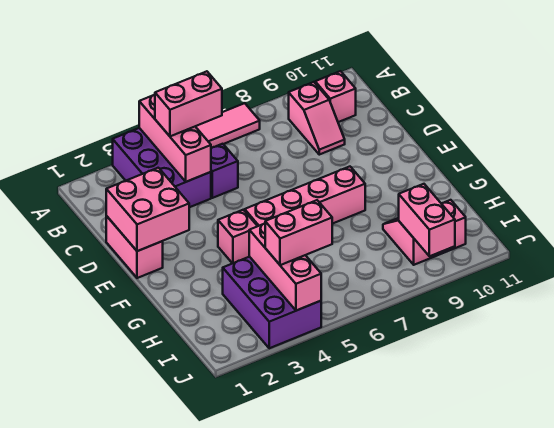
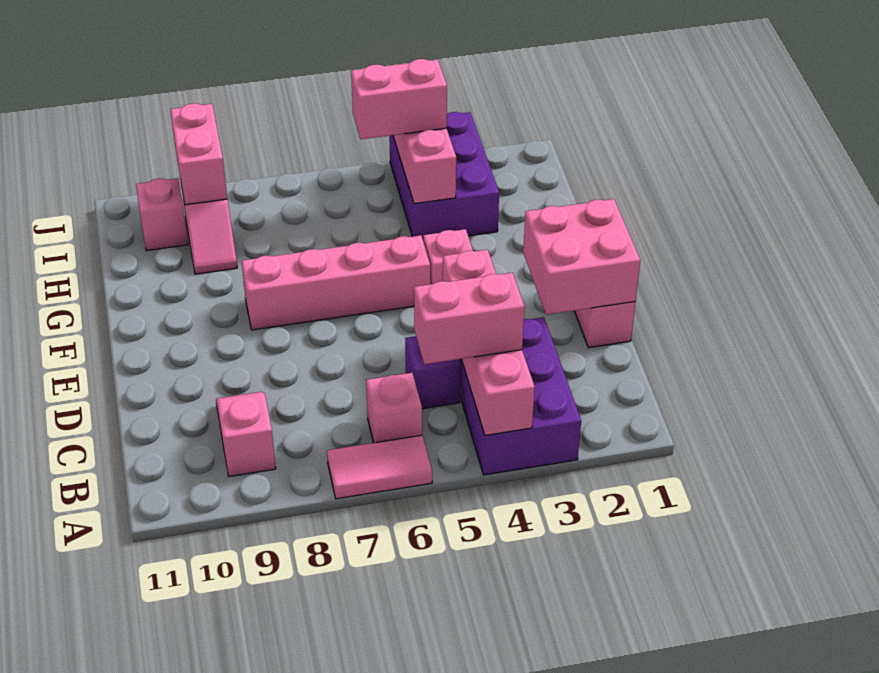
pink 1x3 brick [139,94,211,182] -> pink 1x4 brick [443,250,535,435]
pink 1x1 brick [315,71,356,122] -> pink 1x1 brick moved to [366,373,422,443]

